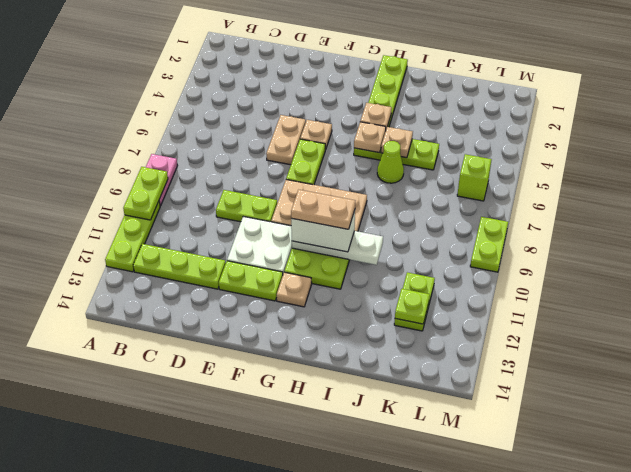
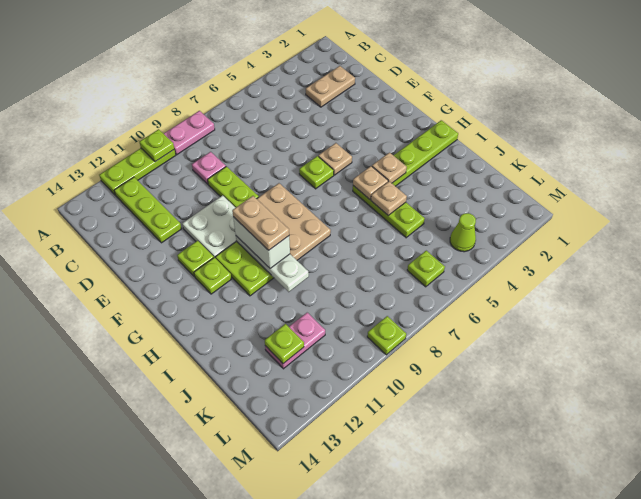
lime 1x2 plate [123,167,168,220] -> lime 1x1 plate [139,129,174,162]
none -> pink 1x1 plate [192,152,226,184]
tan 1x2 plate [266,115,306,165] -> tan 1x2 plate moved to [306,66,355,107]
lime 1x2 plate [219,261,283,301] -> lime 1x1 plate [177,241,214,277]
lime 1x2 plate [286,139,325,185] -> lime 1x1 plate [299,156,334,189]
tan 1x1 plate [277,272,312,307] -> lime 1x1 plate [194,257,231,294]
lime 1x1 cone [377,141,404,183] -> lime 1x1 cone moved to [450,213,476,252]
lime 1x2 plate [394,272,435,331] -> pink 1x2 plate [265,313,325,369]
lime 1x1 brick [457,154,492,201] -> lime 1x1 plate [407,251,445,287]
lime 1x2 plate [470,217,508,272] -> lime 1x1 plate [367,316,406,355]

